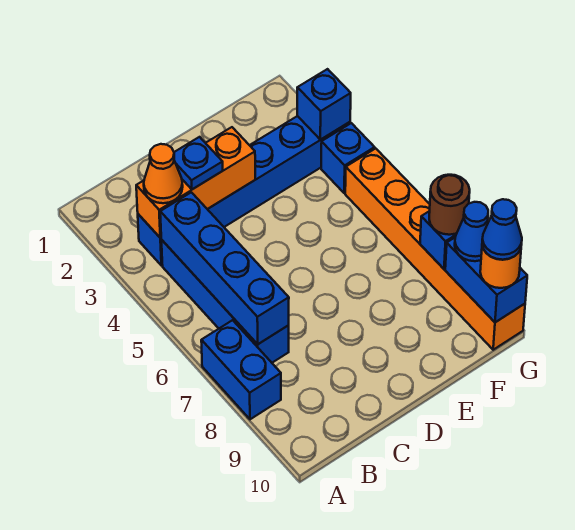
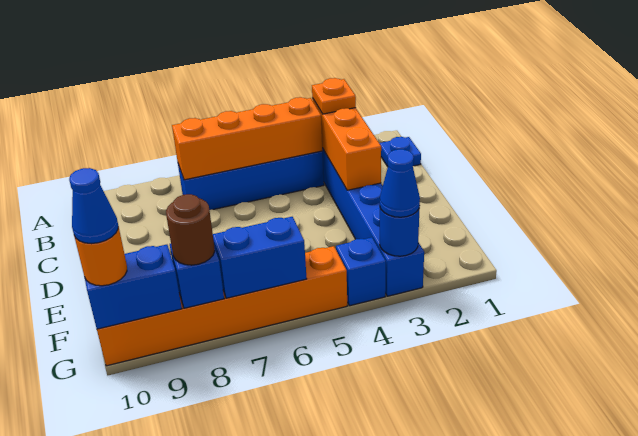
blue 1x2 brick [201,320,281,419] -> blue 1x2 brick moved to [213,217,307,298]
orange 1x1 cone [144,144,183,203] -> orange 1x1 plate [312,78,356,114]
blue 1x4 brick [160,192,289,344] -> orange 1x4 brick [172,97,323,180]
blue 1x1 plate [174,137,223,189] -> blue 1x1 plate moved to [379,137,421,167]
blue 1x1 brick [297,69,351,140] -> blue 1x1 round brick [380,206,420,256]
blue 1x1 cone [455,202,489,261] -> blue 1x1 cone moved to [380,149,420,217]

